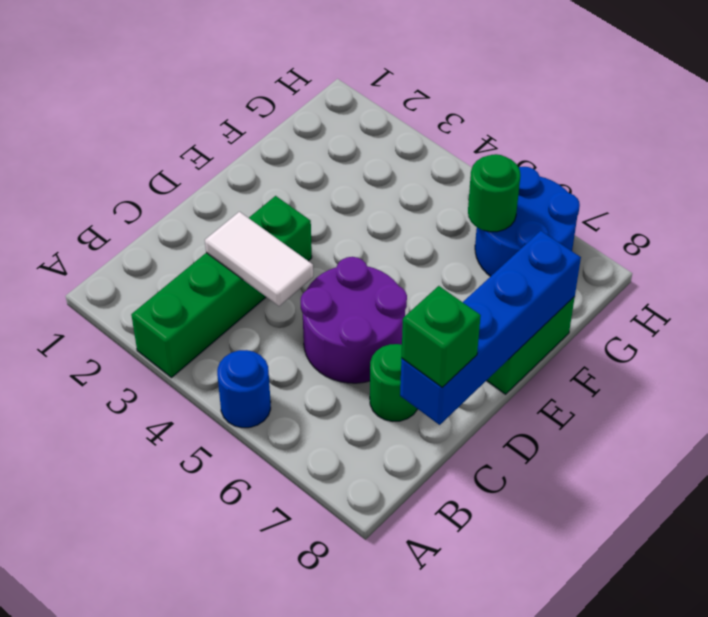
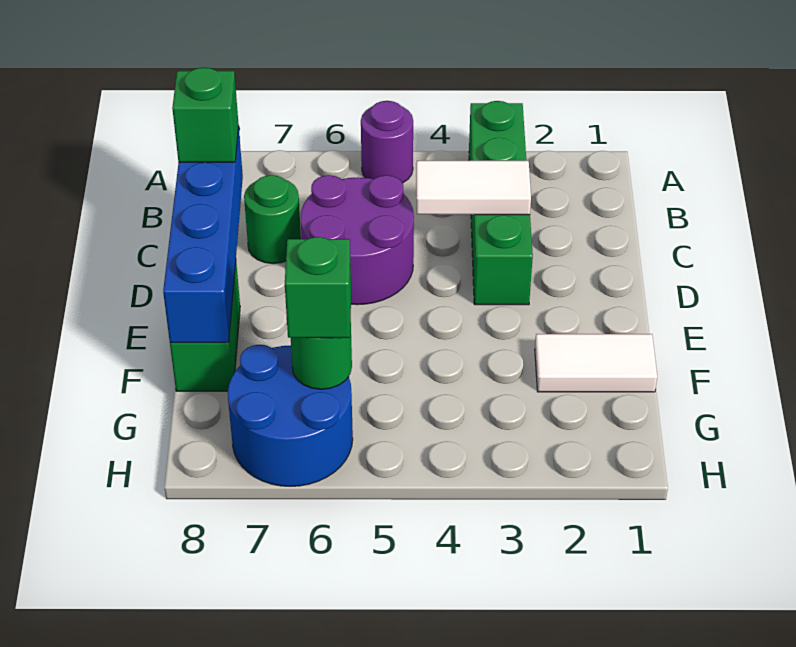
blue 1x1 round brick [217,350,271,428] -> purple 1x1 round brick [361,101,413,183]
none -> white 1x2 tile [535,334,657,392]
none -> green 1x1 brick [285,237,351,338]

